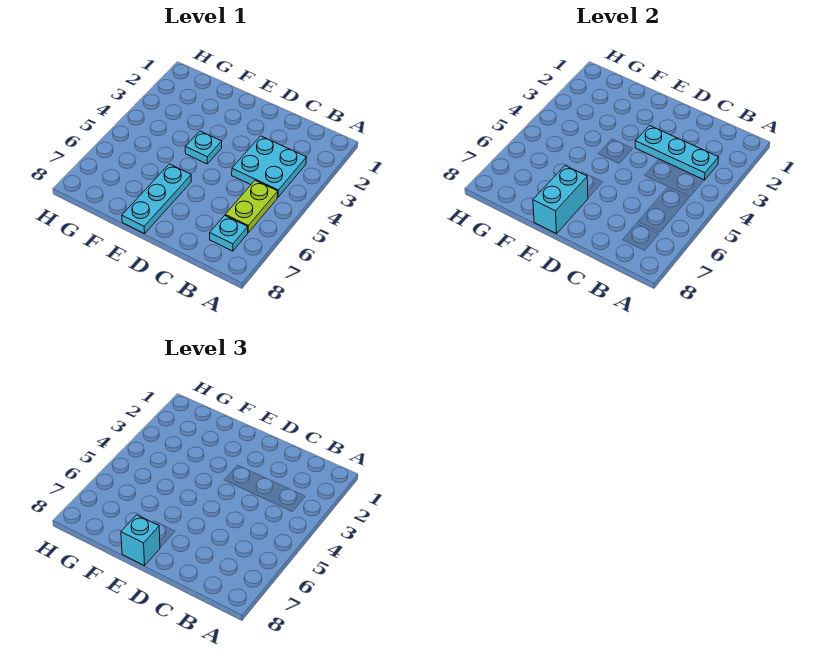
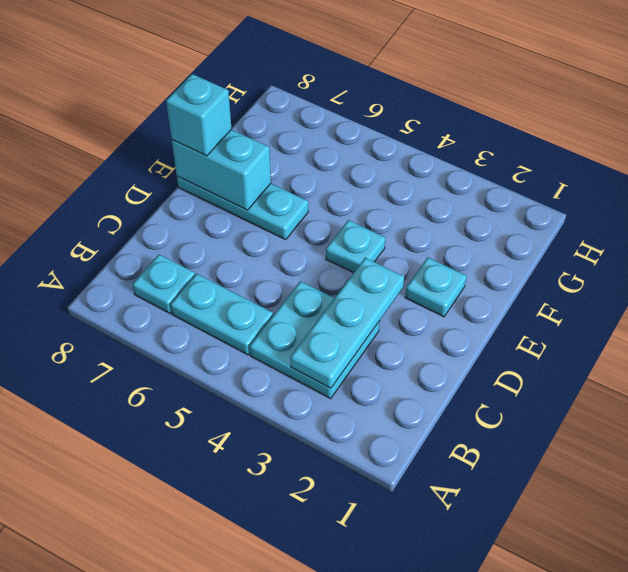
lime 1x2 plate [225,181,278,233] -> cyan 1x2 plate [170,274,273,355]
none -> cyan 1x1 plate [405,257,467,317]

